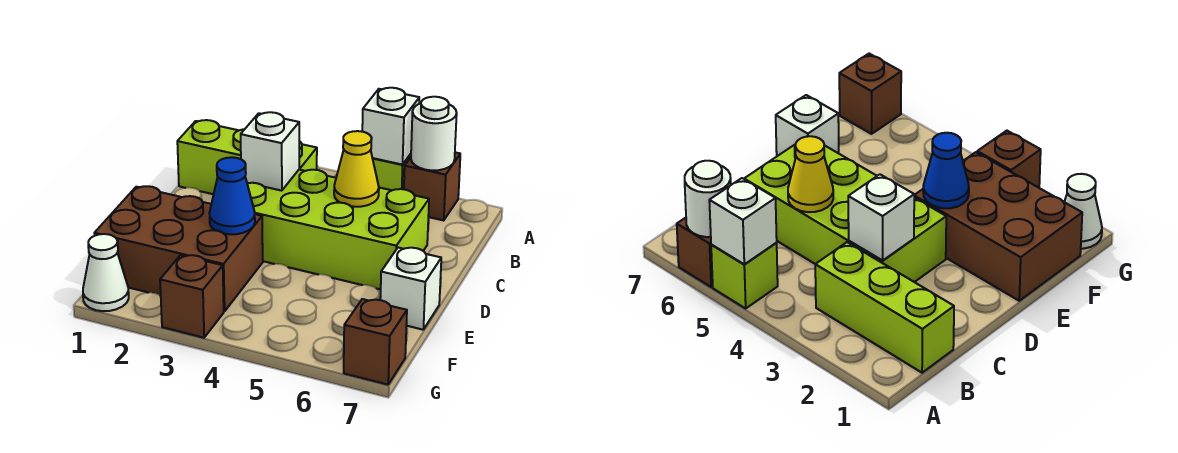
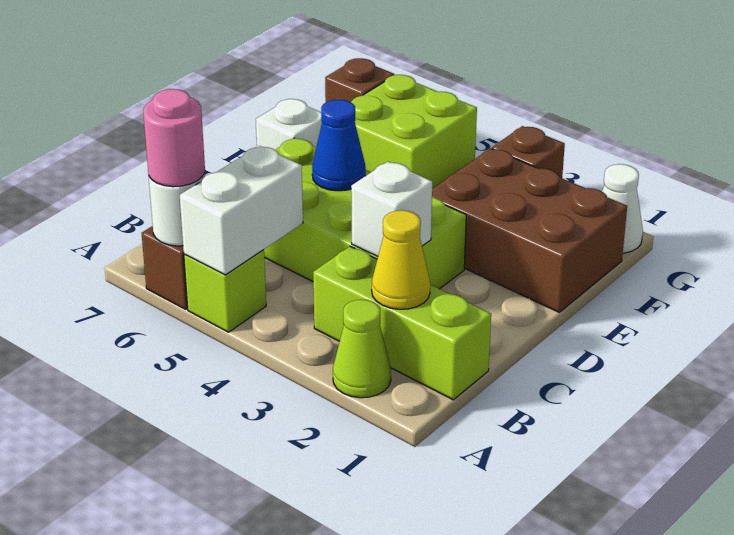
none -> lime 1x1 cone [333,299,391,398]
white 1x1 brick [362,88,419,165] -> white 1x2 brick [180,146,303,275]
none -> pink 1x1 round brick [143,89,205,187]
yellow 1x1 cone [334,131,379,207] -> yellow 1x1 cone moved to [372,210,430,309]
blue 1x1 cone [209,157,255,234] -> blue 1x1 cone moved to [312,100,366,191]
none -> lime 2x2 brick [351,75,477,189]

